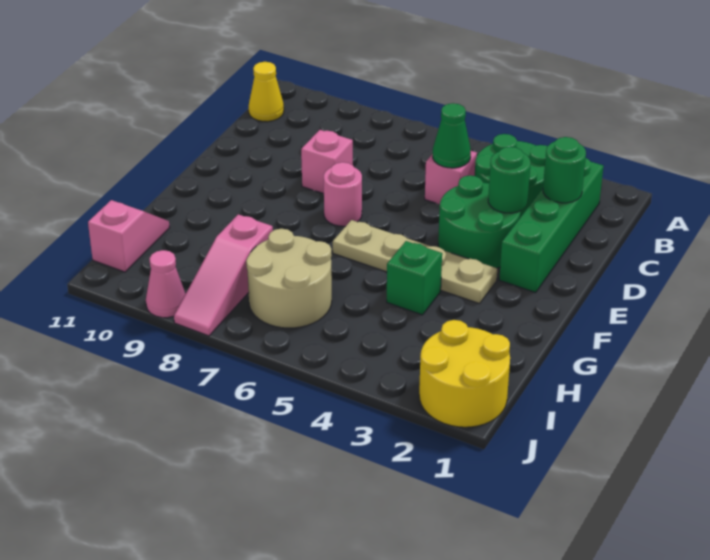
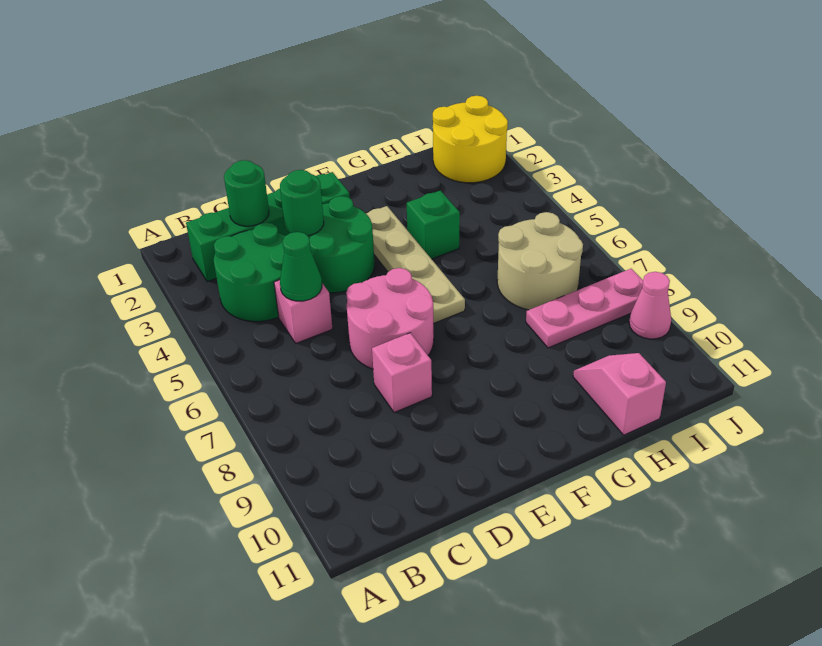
yellow 1x1 cone [249,62,284,122] -> none
pink 1x1 round brick [324,162,362,226] -> pink 2x2 round brick [346,268,434,369]
pink 1x3 slope [174,214,273,336] -> pink 1x3 plate [526,269,643,348]
pink 1x2 slope [88,200,170,272] -> pink 1x2 slope turned to [573,353,666,435]

